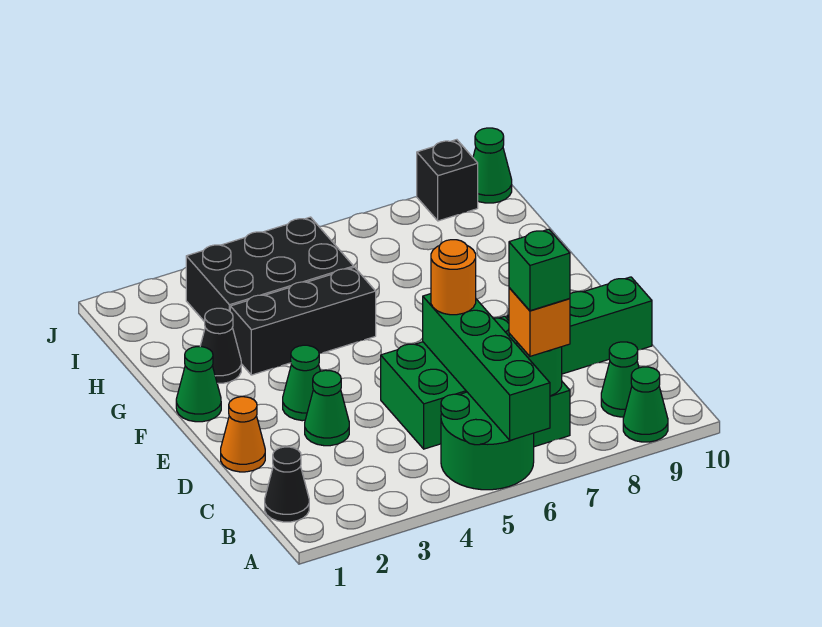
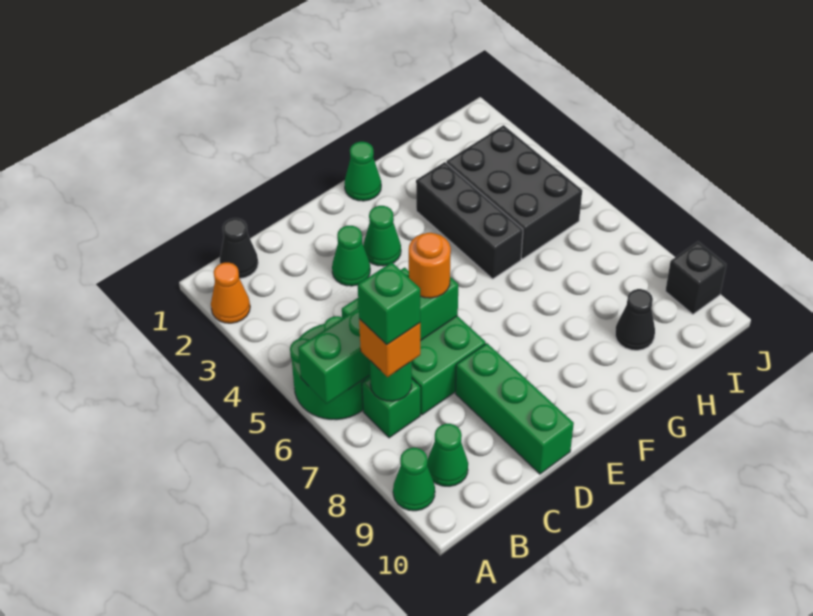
orange 1x1 cone [221,397,265,472] -> orange 1x1 cone moved to [211,263,250,323]
black 1x1 cone [200,308,241,383] -> black 1x1 cone moved to [615,289,655,350]
green 1x1 cone [473,128,512,203] -> none

